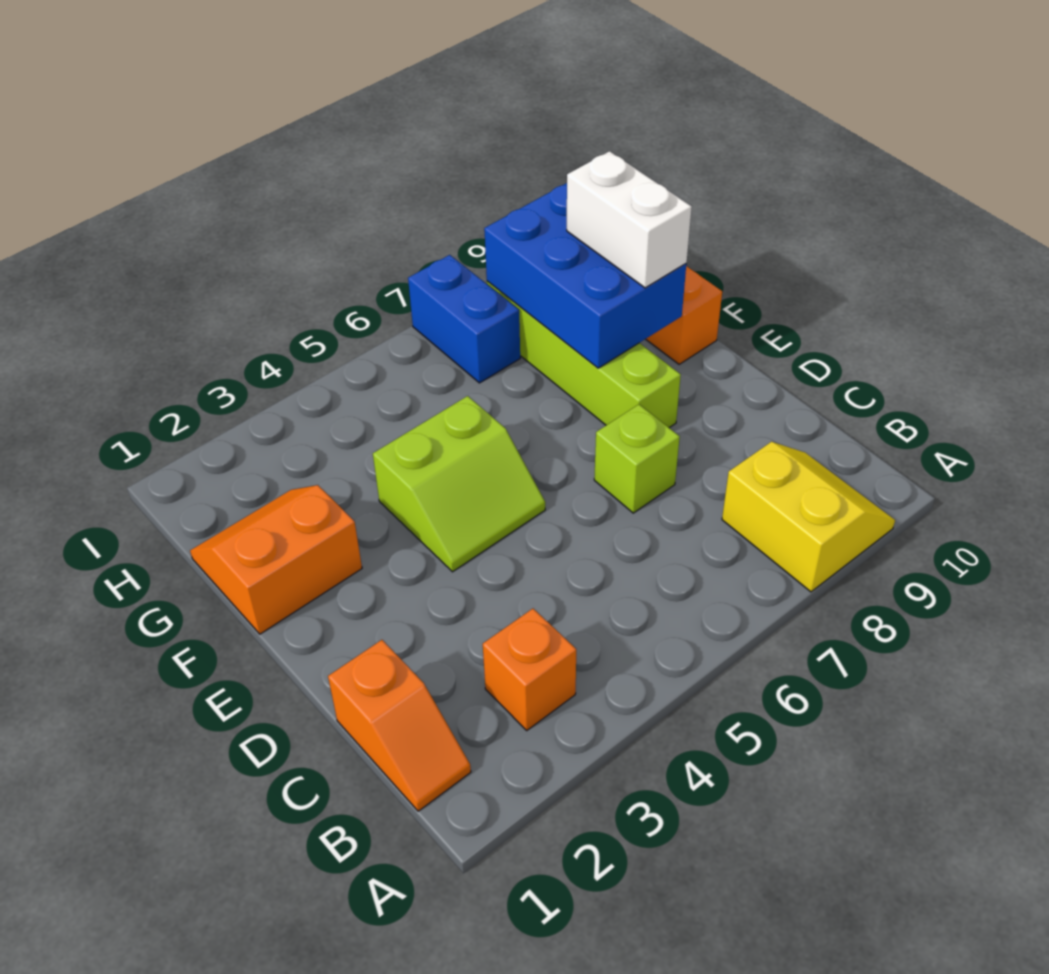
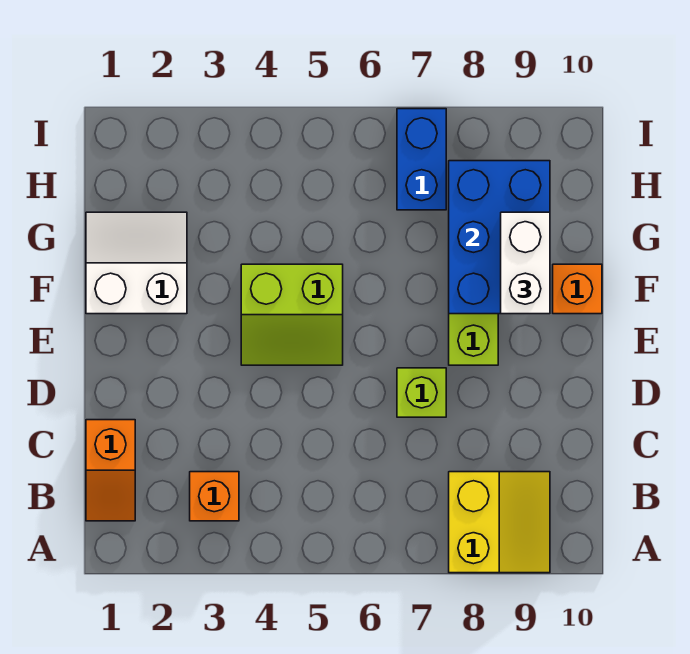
orange 2x2 slope [190,485,362,634] -> white 2x2 slope [86,212,187,314]

